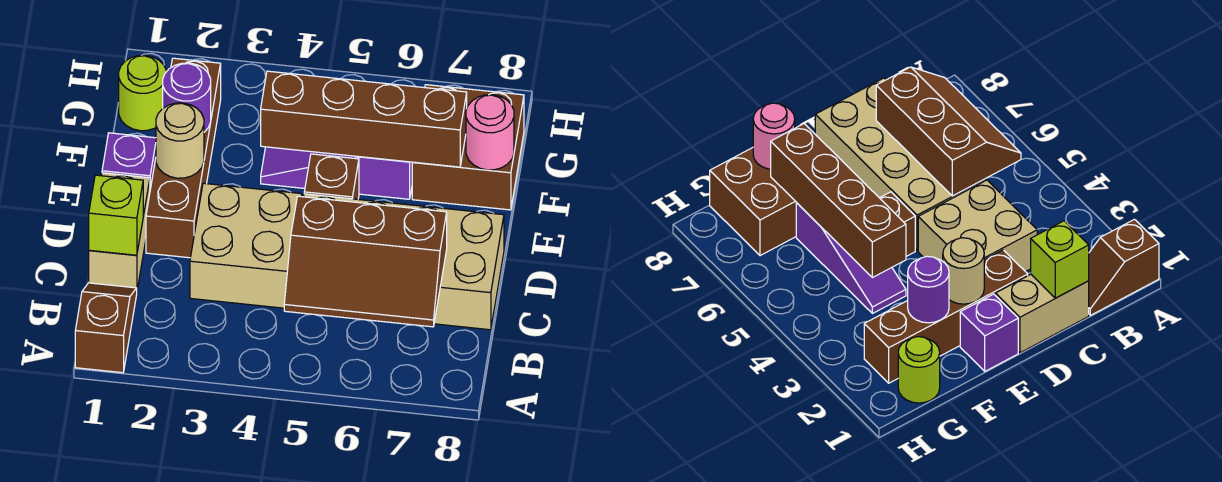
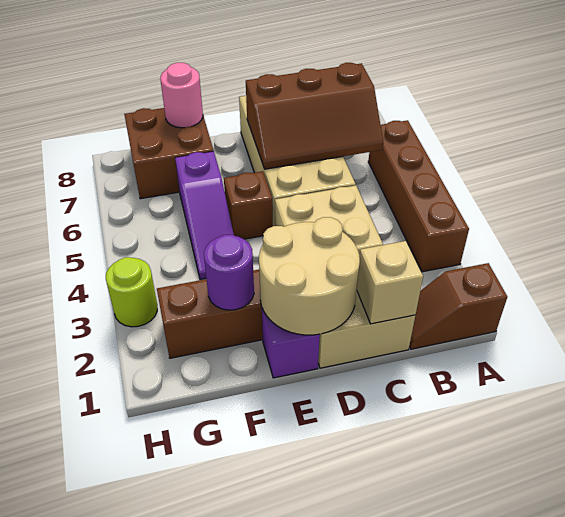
brown 2x3 slope [284,196,447,327] -> brown 2x3 slope turned to [246,63,383,169]
lime 1x1 brick [89,175,143,255] -> tan 1x1 brick [357,241,423,324]
tan 1x1 round brick [156,103,204,178] -> tan 2x2 round brick [259,217,360,335]
brown 1x4 brick [261,71,467,167] -> brown 1x4 brick moved to [368,120,469,272]
lime 1x1 round brick [119,55,167,131] -> lime 1x1 round brick moved to [106,257,157,327]

